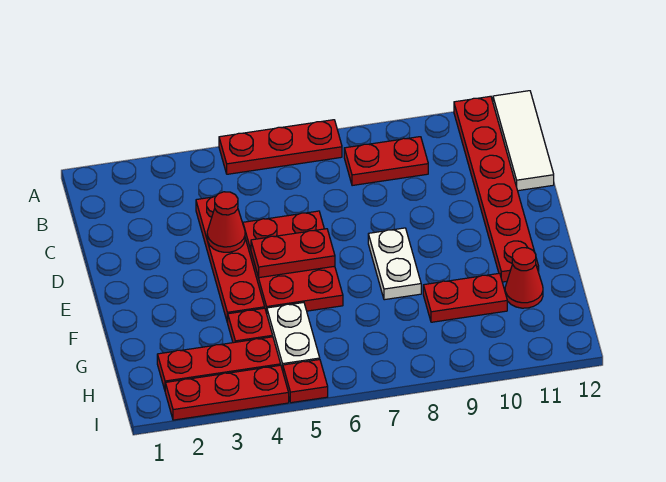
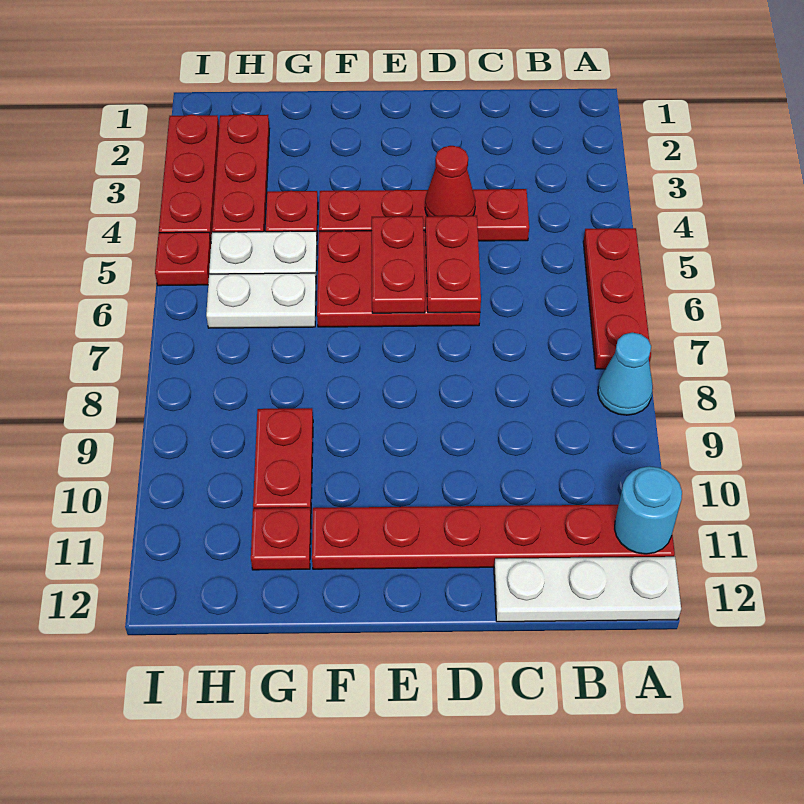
none -> cyan 1x1 cone [598,333,653,415]
none -> cyan 1x1 round brick [615,466,682,554]
white 1x3 tile [493,91,554,191] -> white 1x3 plate [494,557,681,622]
red 1x2 plate [344,137,428,186] -> red 1x2 plate moved to [425,216,481,313]
white 1x2 plate [368,228,421,300] -> white 1x2 plate moved to [206,273,316,328]
red 1x1 cone [505,248,543,308] -> red 1x1 plate [251,508,311,570]

